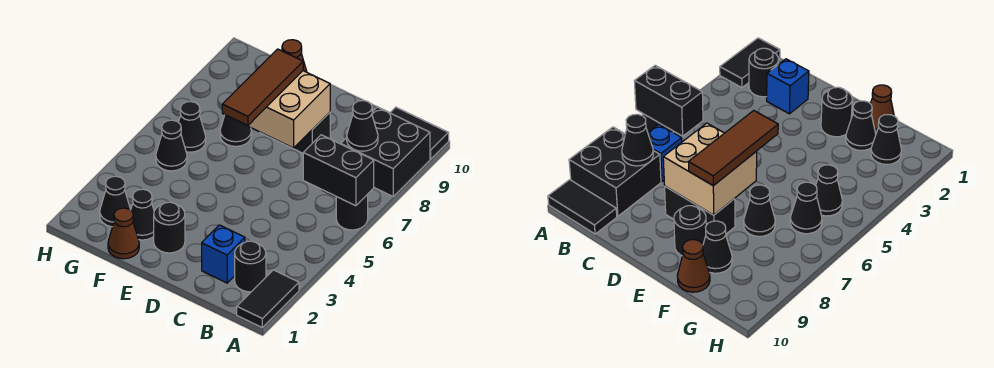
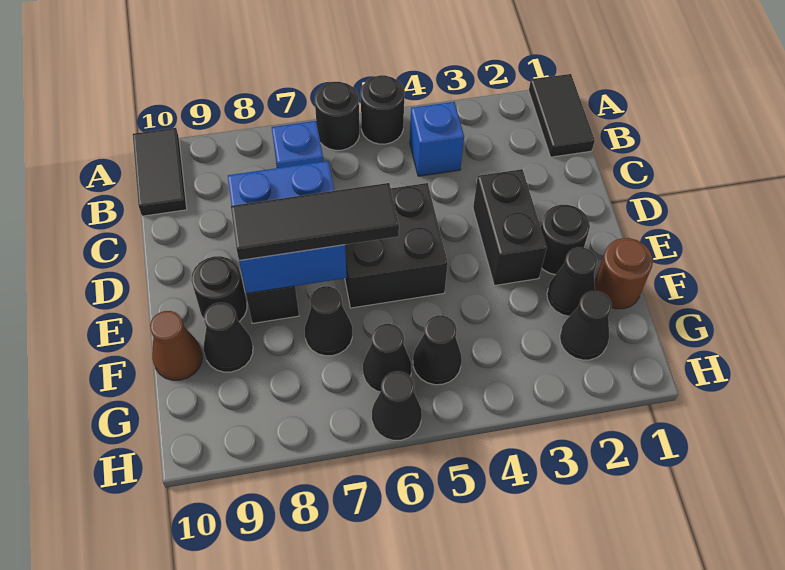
black 1x2 tile [237,270,299,327] -> black 1x2 tile turned to [529,74,595,157]
black 1x2 brick [303,135,374,206] -> black 1x2 brick moved to [473,169,547,285]
black 2x2 brick [341,107,430,196] -> black 2x2 brick moved to [345,183,448,308]
black 1x1 round brick [235,241,266,292] -> black 1x1 round brick moved to [361,75,404,144]
black 1x1 cone [347,101,378,151] -> black 1x1 cone moved to [372,371,422,440]
blue 1x1 brick [202,225,245,283] -> blue 1x1 brick moved to [410,102,464,176]
tan 2x2 brick [242,71,330,148] -> blue 2x2 brick [228,161,347,294]
brown 1x3 tile [222,49,303,125] -> black 1x3 tile [231,183,399,260]
brown 1x1 cone [108,208,139,259] -> brown 1x1 round brick [595,238,653,309]

